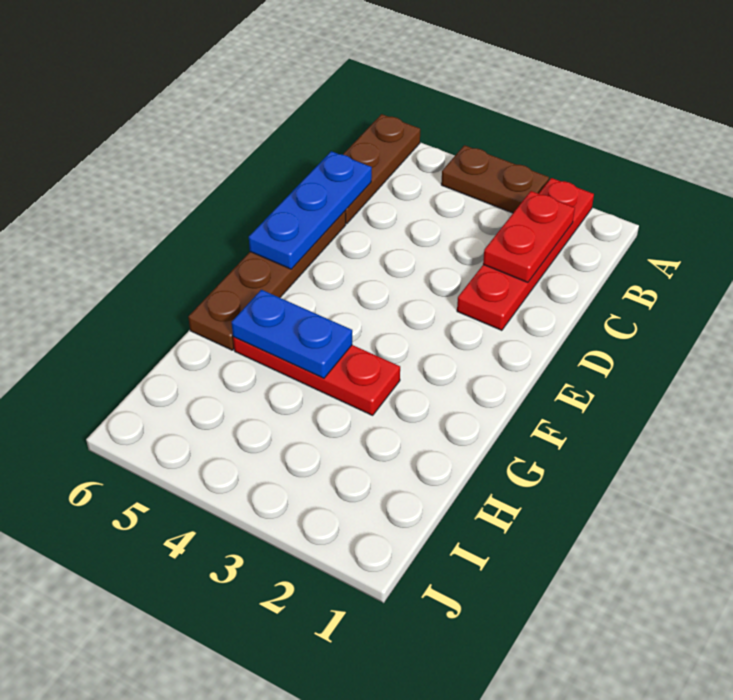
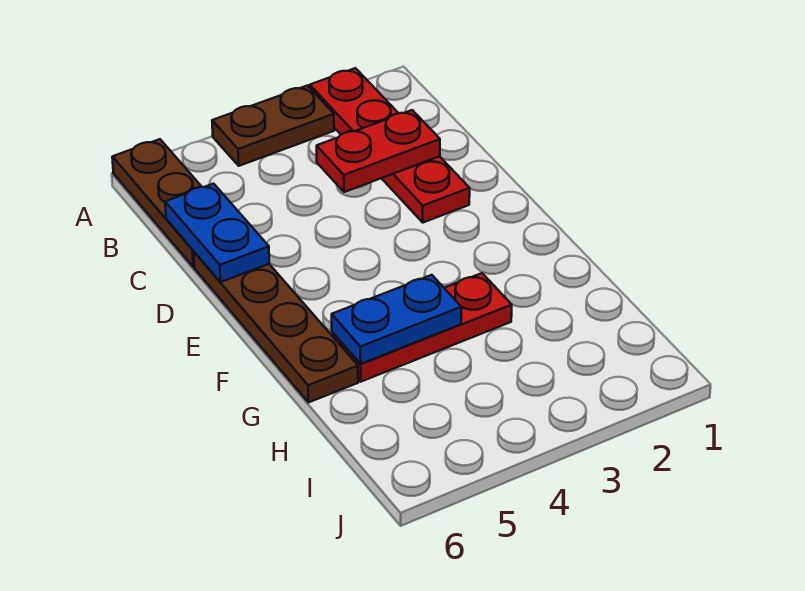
red 1x2 plate [483,191,575,283] -> red 1x2 plate turned to [317,110,440,192]
blue 1x3 plate [249,151,372,269] -> blue 1x2 plate [165,184,269,282]

